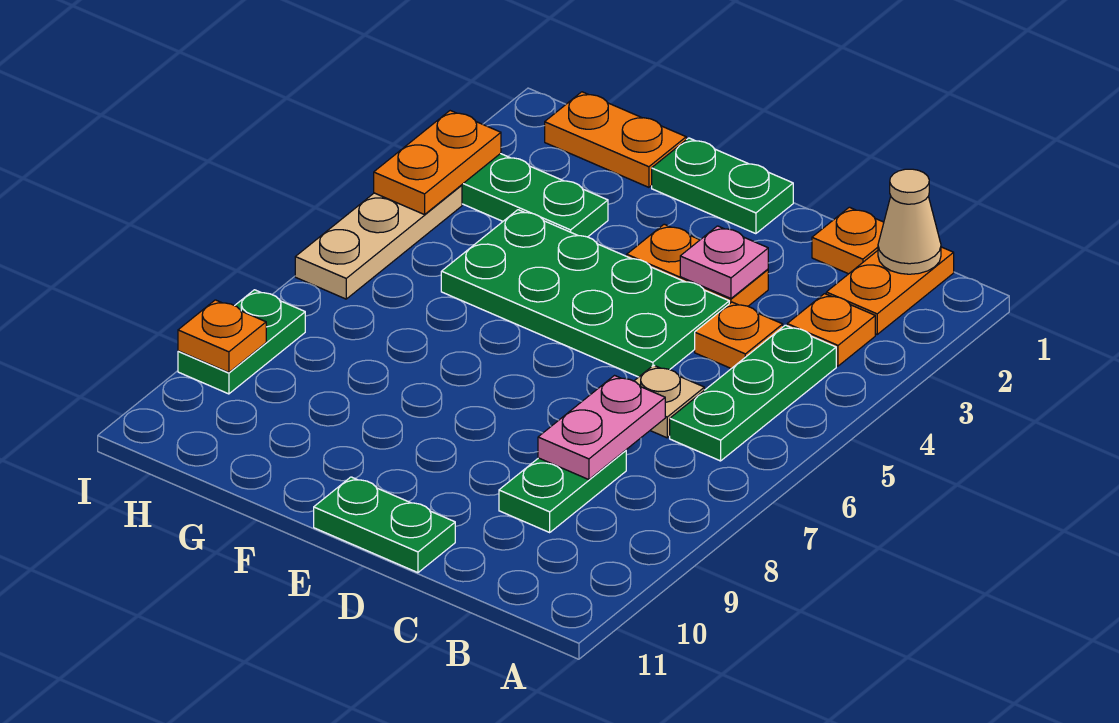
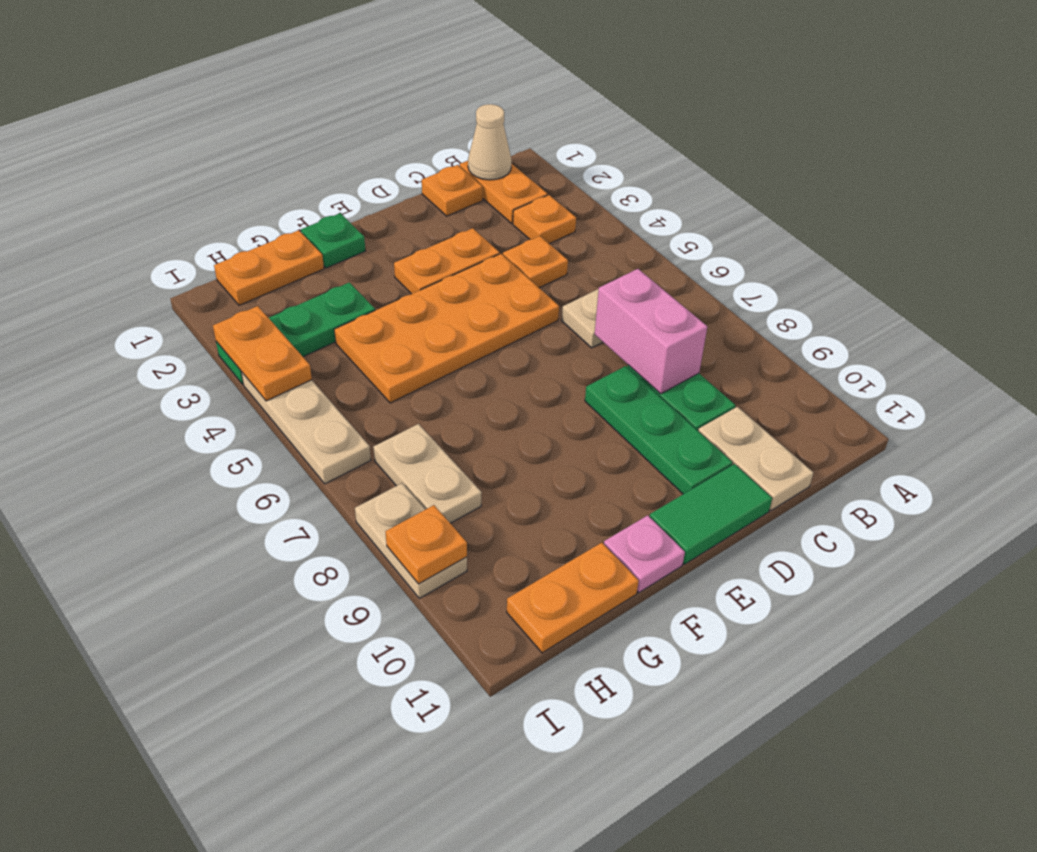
green 1x3 plate [670,325,836,461] -> green 1x3 plate moved to [585,366,733,494]
pink 1x2 plate [538,376,665,480] -> pink 1x2 brick [595,269,707,394]
none -> tan 1x2 plate [698,407,813,511]
pink 1x1 plate [680,226,768,298] -> pink 1x1 plate moved to [604,515,685,593]
green 2x4 plate [441,210,729,377] -> orange 2x4 plate [334,254,559,403]
green 1x2 plate [314,477,455,573] -> green 1x2 tile [650,464,772,564]
green 1x2 plate [652,138,793,234] -> green 1x1 plate [301,213,365,268]
none -> orange 1x2 plate [507,543,639,653]
none -> tan 1x2 plate [373,424,482,523]
green 1x2 plate [178,290,305,394] -> tan 1x2 plate [355,483,467,598]

